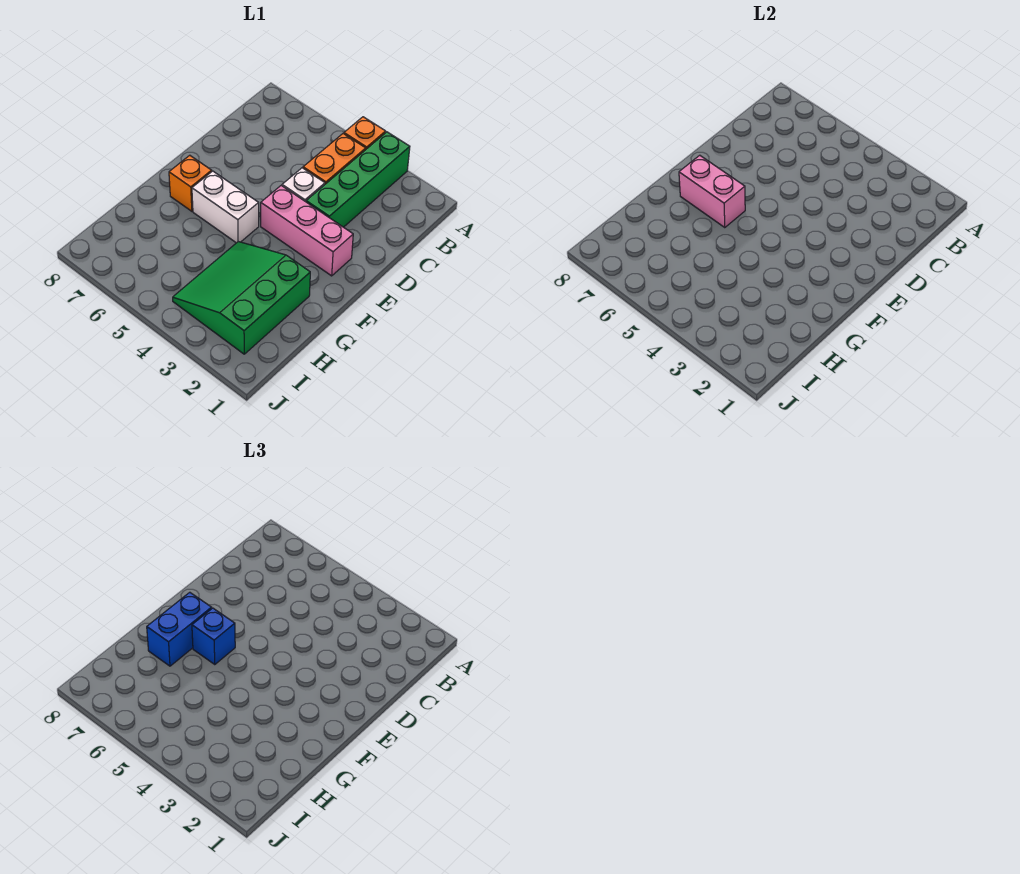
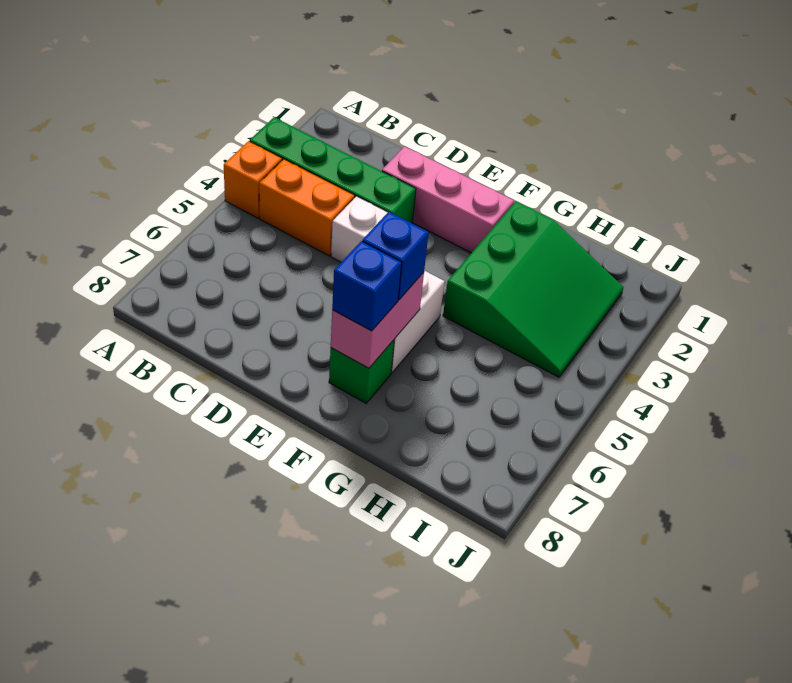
pink 1x3 brick [261,186,353,276] -> pink 1x3 brick turned to [382,147,514,253]
orange 1x1 brick [169,155,212,211] -> green 1x1 brick [329,340,394,403]
blue 1x2 brick [147,592,212,666] -> blue 1x1 brick [332,241,402,331]
green 3x3 slope [173,242,310,354] -> green 3x3 slope turned to [443,202,623,377]

